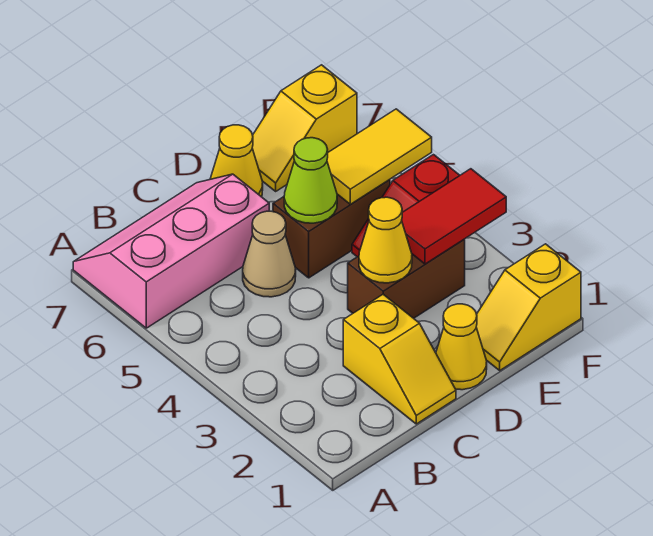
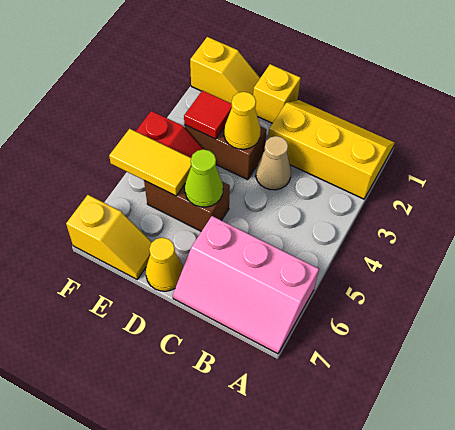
yellow 1x2 slope [343,294,456,424] -> yellow 2x3 slope [268,100,394,199]
tan 1x1 cone [243,211,296,297] -> tan 1x1 cone moved to [256,136,291,190]
yellow 1x1 cone [436,304,487,390] -> yellow 1x1 brick [253,64,301,123]
red 1x2 tile [402,169,506,264] -> red 1x1 tile [184,91,232,139]

